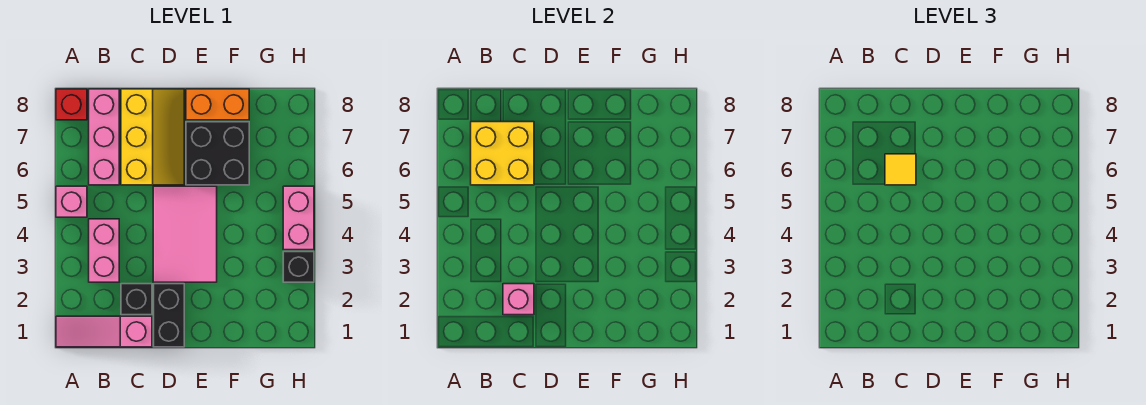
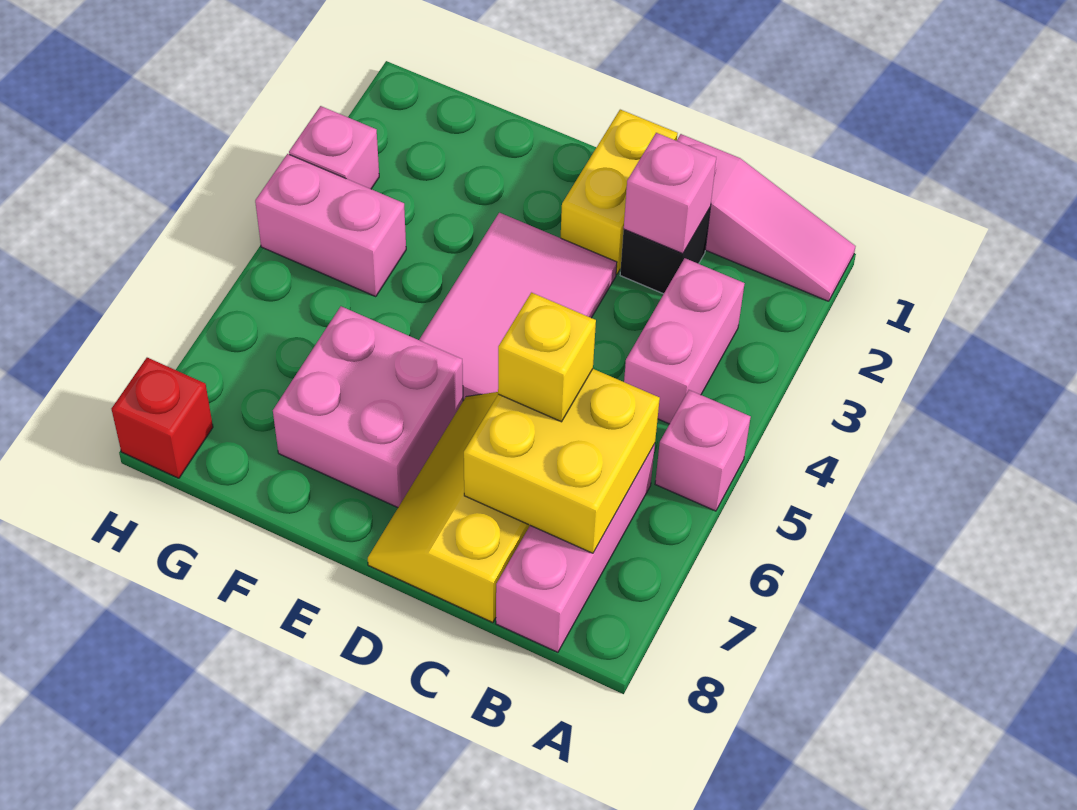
red 1x1 brick [56,89,87,120] -> red 1x1 brick moved to [111,358,213,478]
yellow 1x1 tile [885,154,916,185] -> yellow 1x1 brick [498,293,596,422]
black 1x2 brick [153,284,184,347] -> yellow 1x2 brick [561,110,678,274]
black 2x2 brick [186,122,249,185] -> pink 2x2 brick [273,306,463,508]
orange 1x2 brick [186,89,249,120] -> none
black 1x1 brick [283,251,314,282] -> pink 1x1 brick [289,106,379,189]
pink 1x2 brick [283,186,314,250] -> pink 1x2 brick turned to [255,154,406,297]

